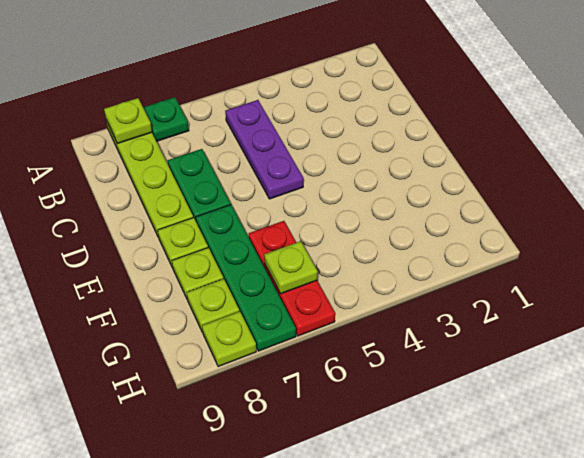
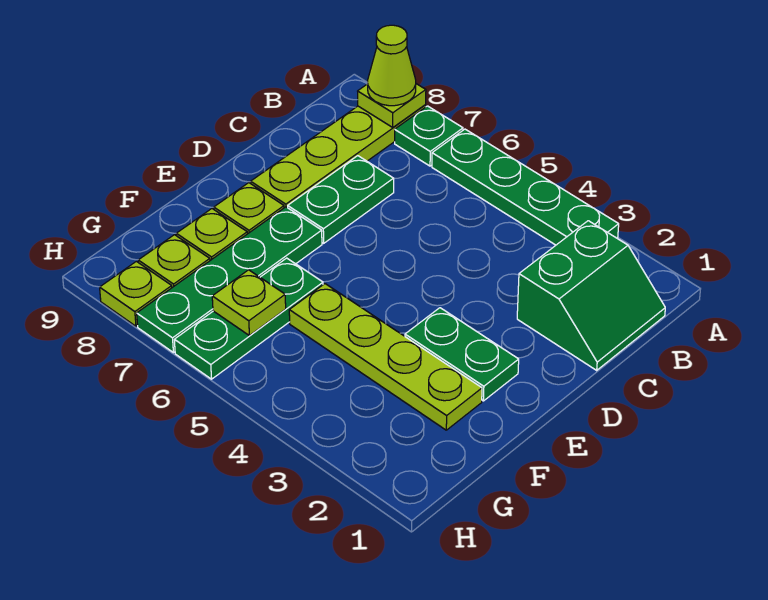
none -> green 1x4 plate [432,129,619,245]
none -> lime 1x1 cone [368,25,416,106]
none -> green 2x2 slope [517,221,665,370]
purple 1x3 plate [225,100,304,199] -> none
none -> green 1x2 plate [405,308,519,401]
none -> lime 1x4 plate [289,284,482,430]
red 1x3 plate [249,221,335,336] -> green 1x3 plate [174,258,323,379]

